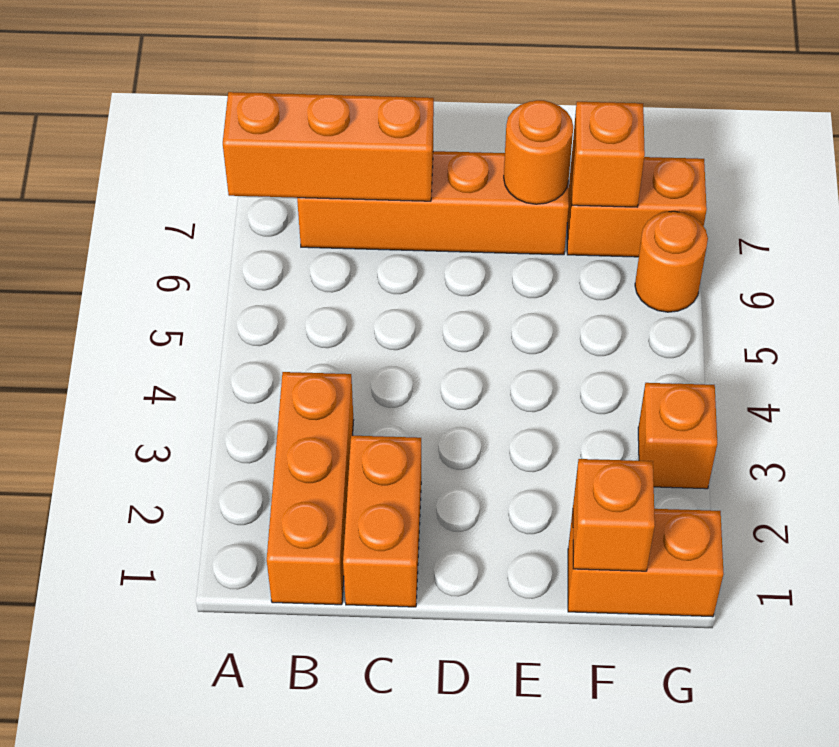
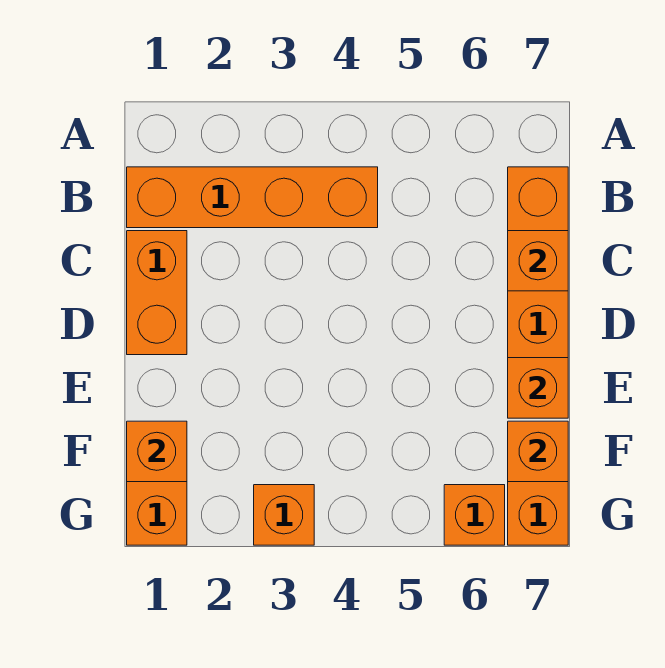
orange 1x3 brick [223,92,434,201] -> orange 1x1 brick [508,231,568,291]
orange 1x3 brick [267,372,354,605] -> orange 1x4 brick [127,167,378,228]
orange 1x2 brick [343,436,421,607] -> orange 1x2 brick turned to [127,231,187,355]
orange 1x1 round brick [504,100,573,204] -> orange 1x1 brick [508,358,568,418]
orange 1x1 round brick [635,211,708,312] -> orange 1x1 brick [444,485,505,545]

